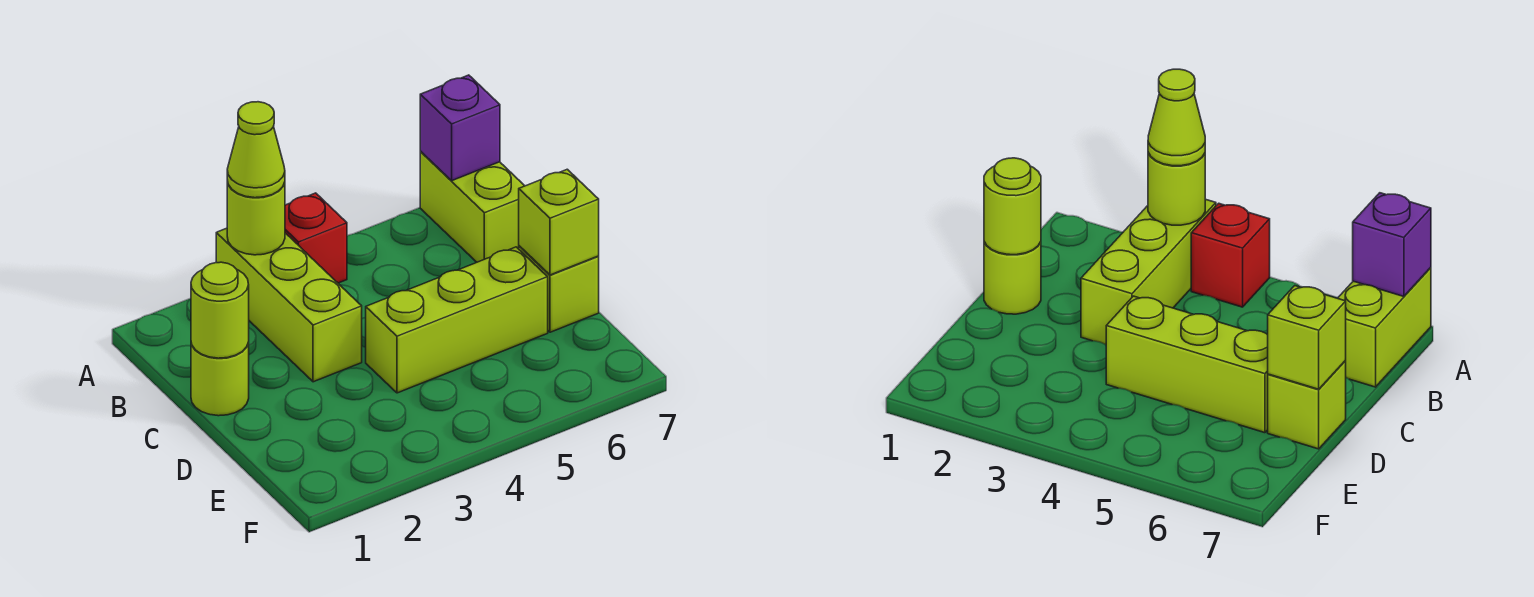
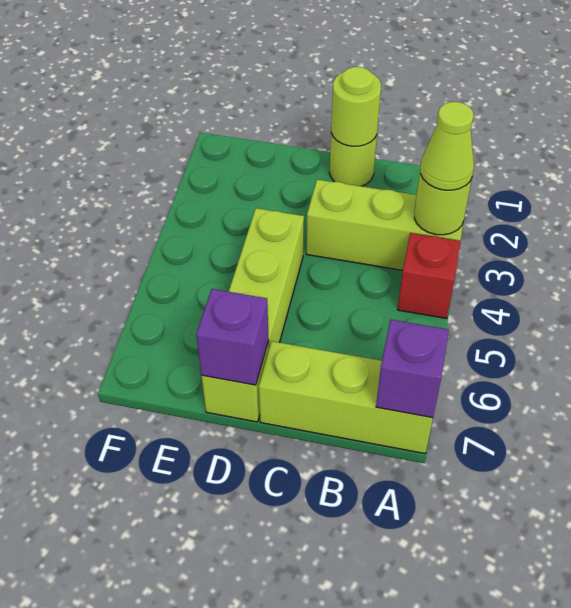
lime 1x2 brick [420,152,524,262] -> lime 1x3 brick [259,341,433,454]
lime 1x1 brick [519,169,599,275] -> purple 1x1 brick [196,289,269,385]

